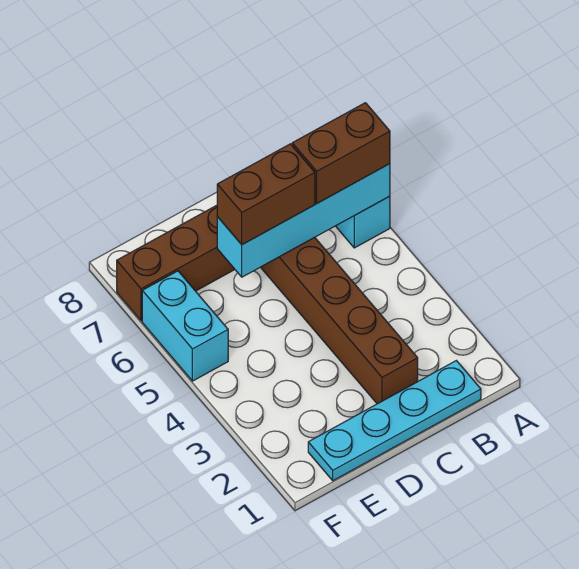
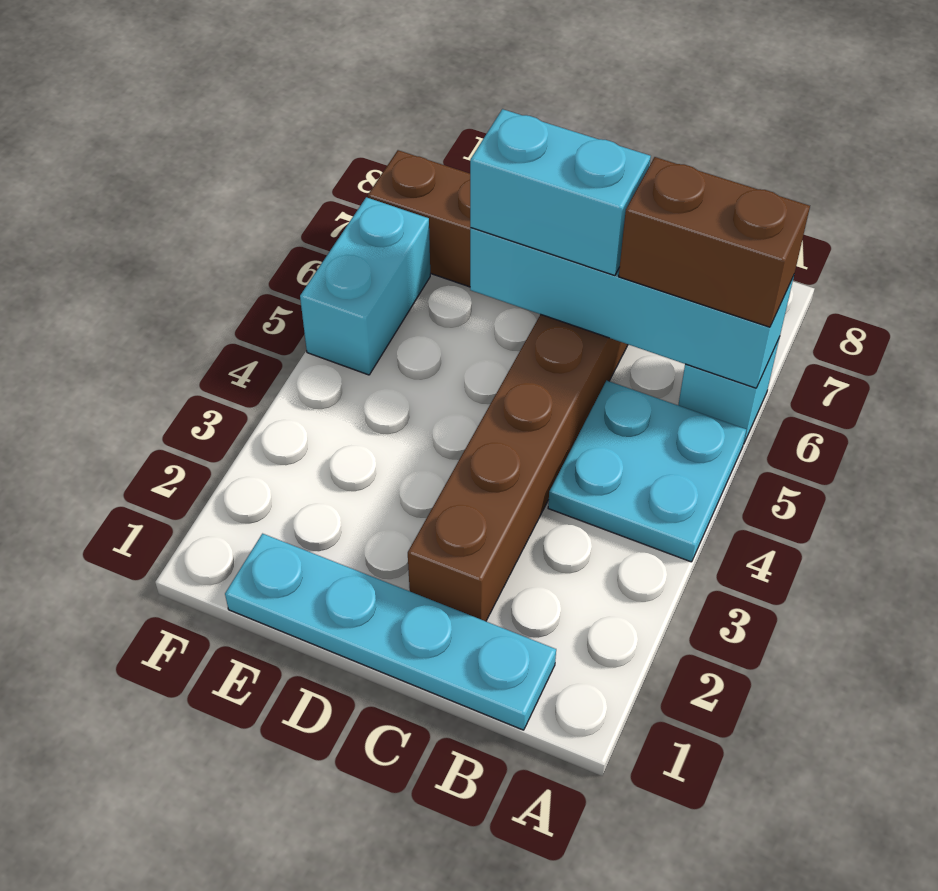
none -> cyan 2x2 plate [548,381,746,562]
brown 1x2 brick [217,144,315,245] -> cyan 1x2 brick [470,109,651,276]

